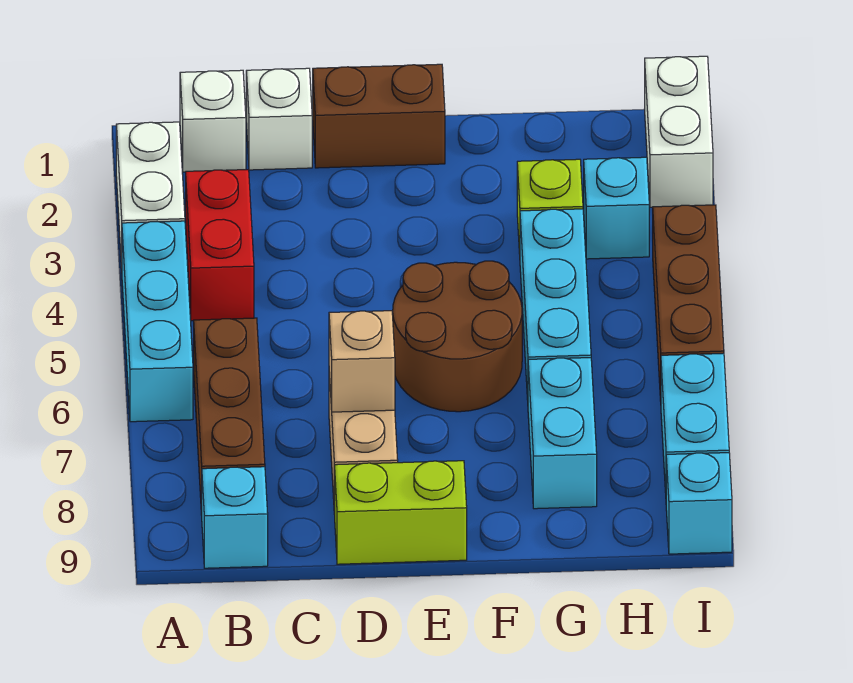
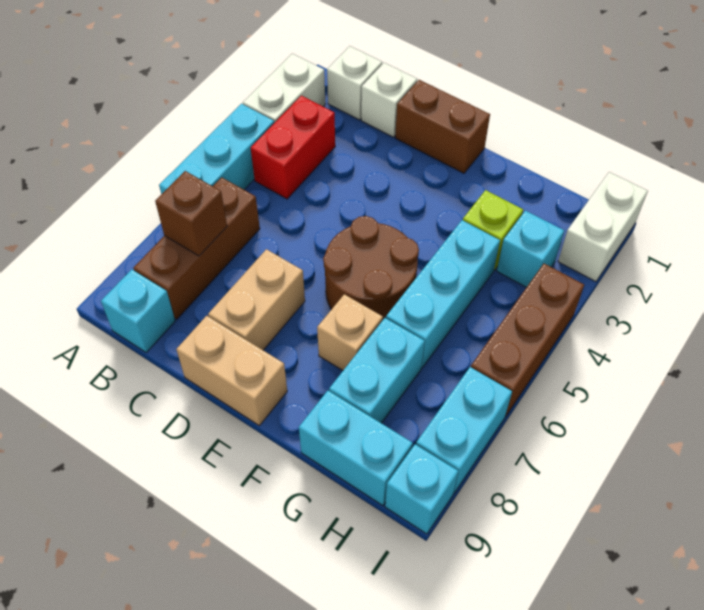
none -> brown 1x1 brick [155,171,227,256]
tan 1x1 brick [329,311,395,412] -> tan 1x1 brick moved to [317,294,383,370]
lime 1x2 brick [335,461,467,564] -> tan 1x2 brick [177,316,287,425]
none -> cyan 1x2 brick [299,391,413,506]

